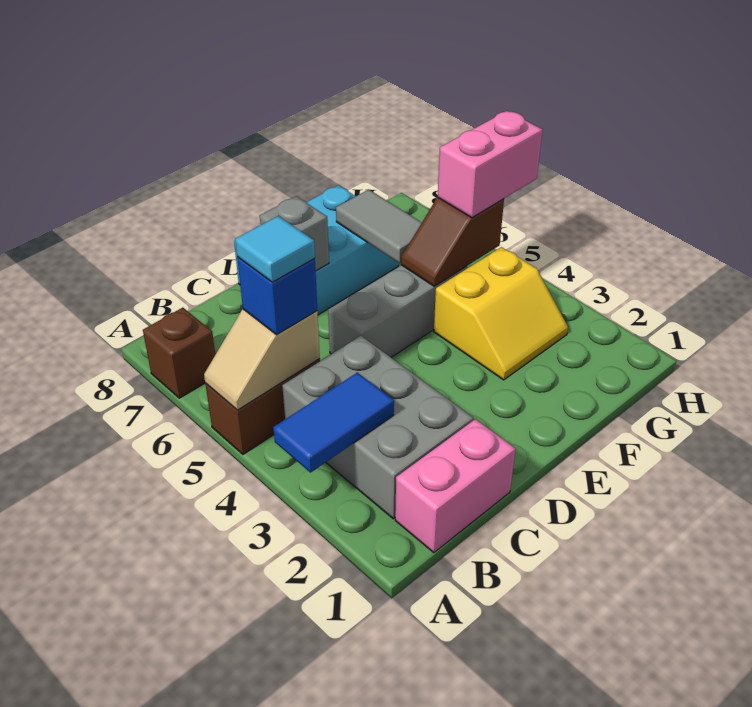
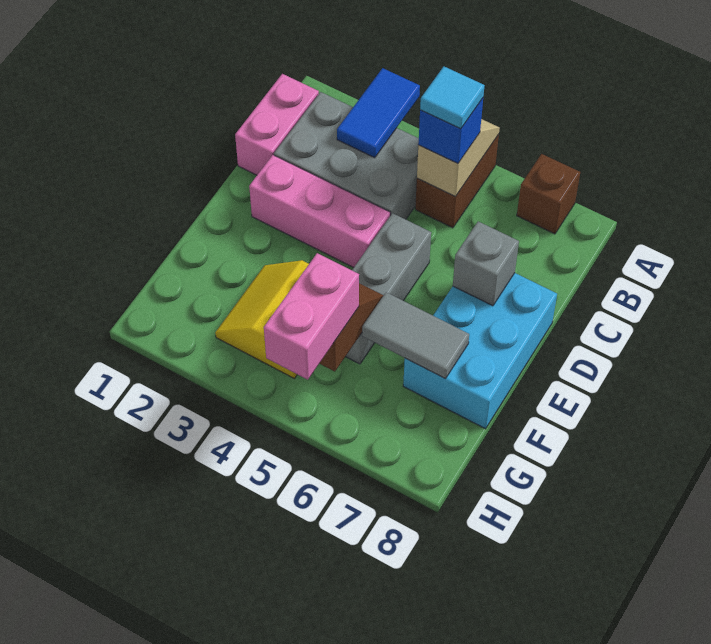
none -> pink 1x3 brick [249,155,390,268]

